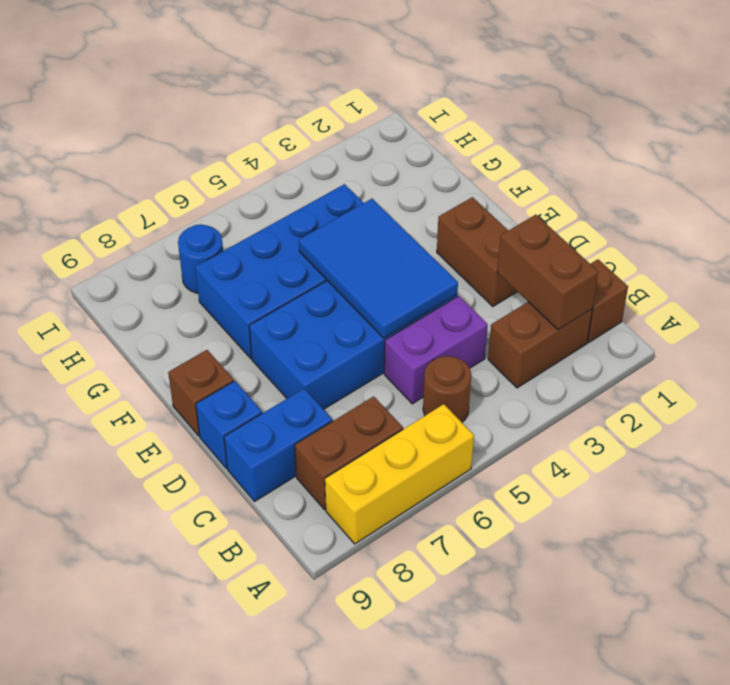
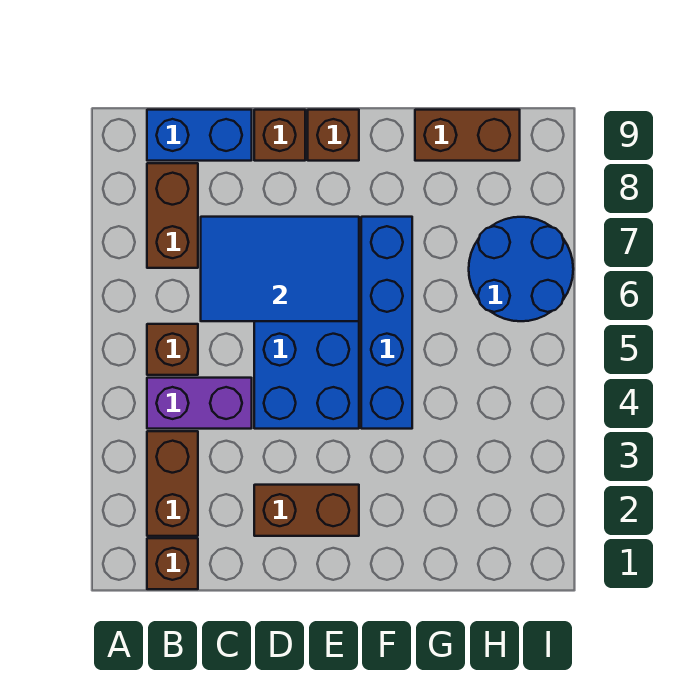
yellow 1x3 brick [325,404,474,544] -> none
brown 1x2 brick [497,215,598,330] -> brown 1x2 brick moved to [415,110,520,161]
brown 1x1 round brick [423,356,471,422] -> brown 1x1 brick [147,324,198,375]
purple 1x2 brick [384,296,488,404] -> purple 1x2 brick turned to [147,378,252,429]
blue 1x2 brick [224,389,332,501] -> blue 1x2 brick turned to [147,110,252,161]
blue 2x3 tile [299,199,458,338] -> blue 2x3 tile moved to [201,217,359,321]
blue 1x1 brick [196,381,262,468] -> brown 1x1 brick [254,110,305,161]
blue 2x4 brick [195,184,363,358] -> blue 1x4 brick [361,217,412,429]
blue 1x1 round brick [178,225,223,293] -> blue 2x2 round brick [469,217,573,321]

